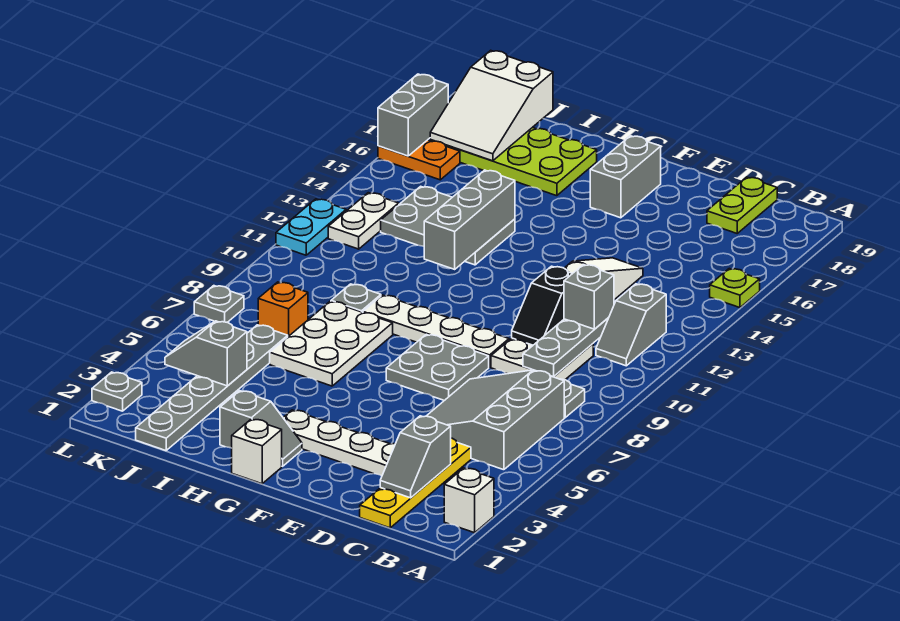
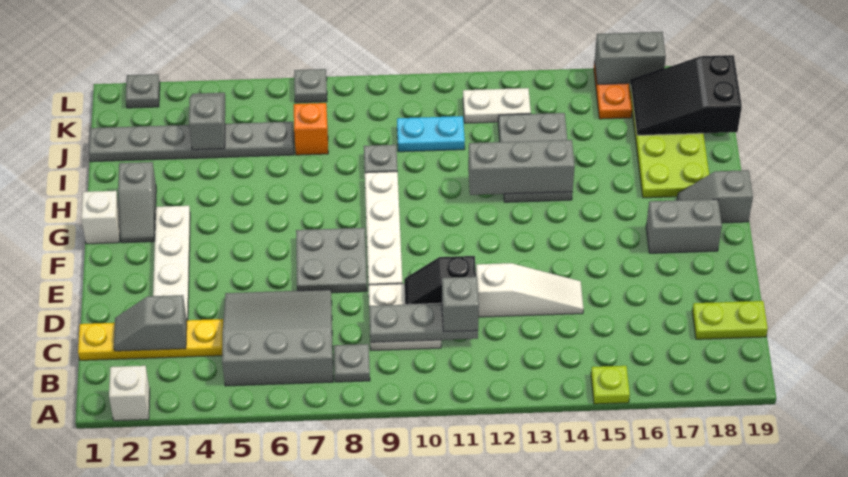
grey 1x2 slope [596,284,666,366] -> grey 1x2 slope moved to [677,170,753,223]
white 2x3 plate [270,301,393,386] -> none
white 2x3 slope [430,50,553,161] -> black 2x3 slope [631,55,742,135]
cyan 1x2 plate [276,199,346,255] -> cyan 1x2 plate moved to [397,116,465,152]

